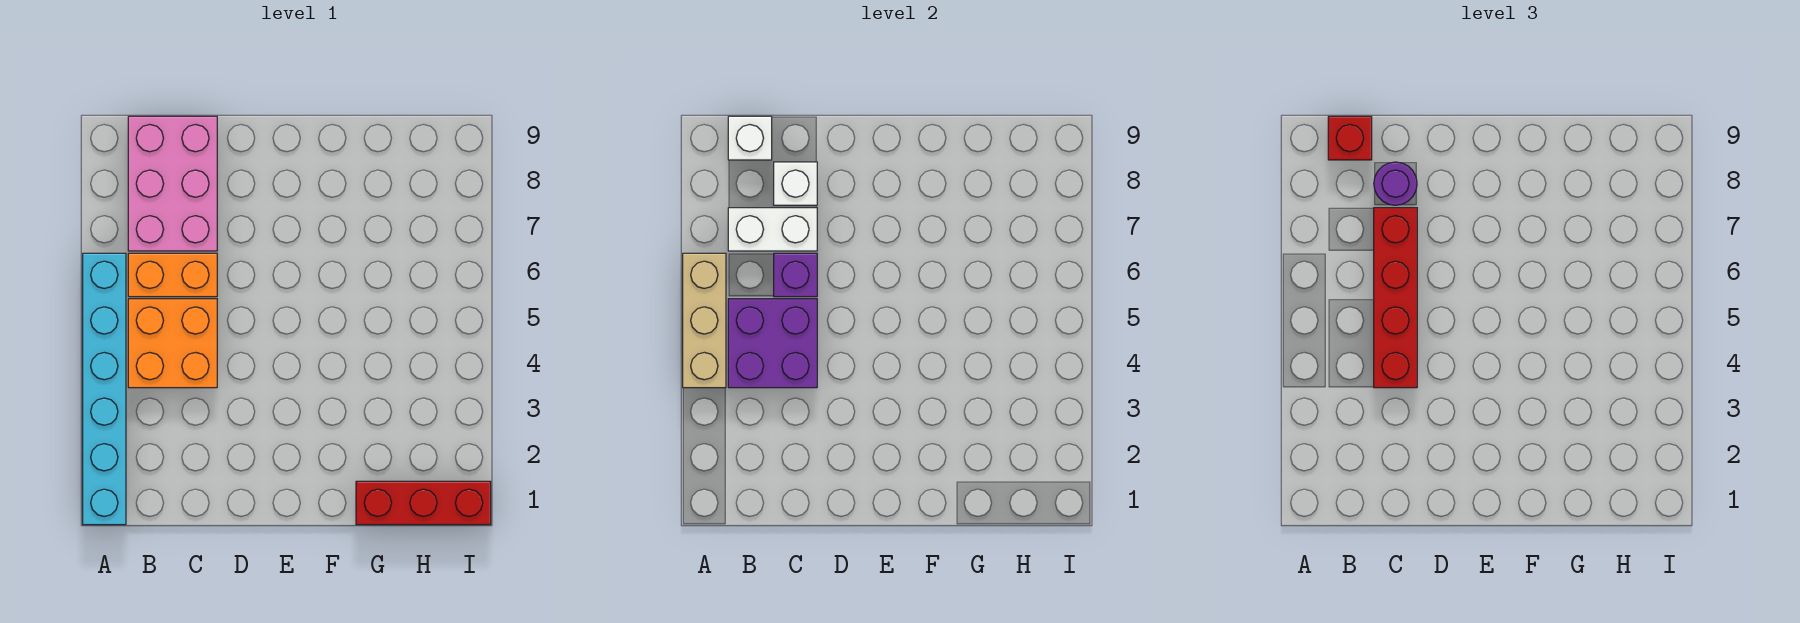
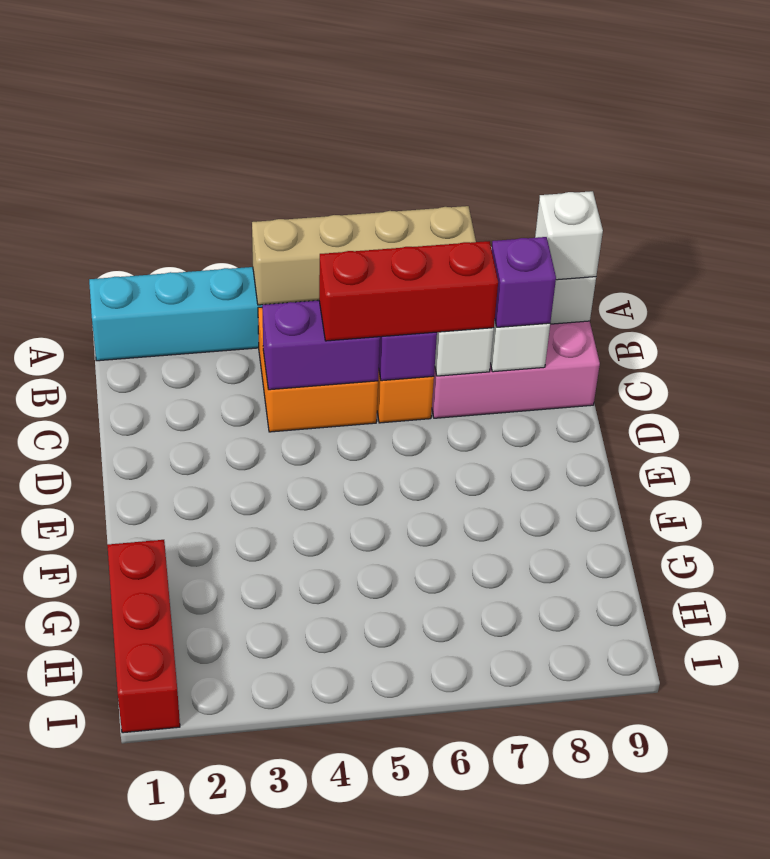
tan 1x3 brick [683,253,726,388] -> tan 1x4 brick [252,206,476,305]
purple 2x2 brick [728,299,817,388] -> purple 1x2 brick [262,300,380,390]
red 1x1 brick [1328,116,1372,160] -> white 1x1 brick [535,191,603,280]
red 1x4 brick [1374,208,1417,388] -> red 1x3 brick [319,241,498,341]
purple 1x1 round brick [1374,162,1417,205] -> purple 1x1 brick [492,237,556,327]

